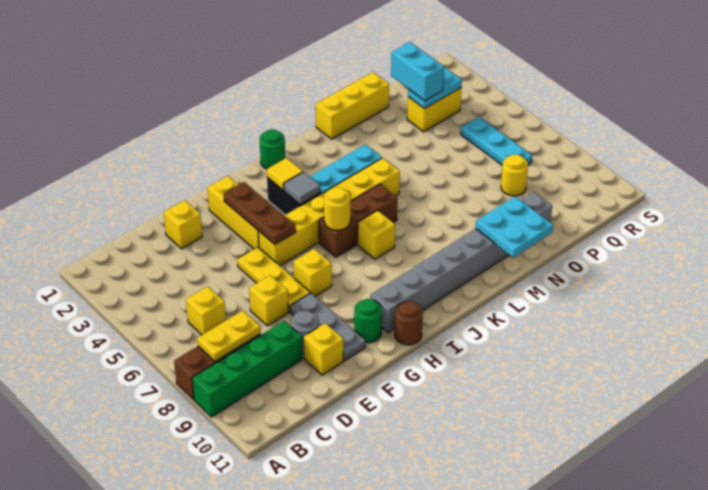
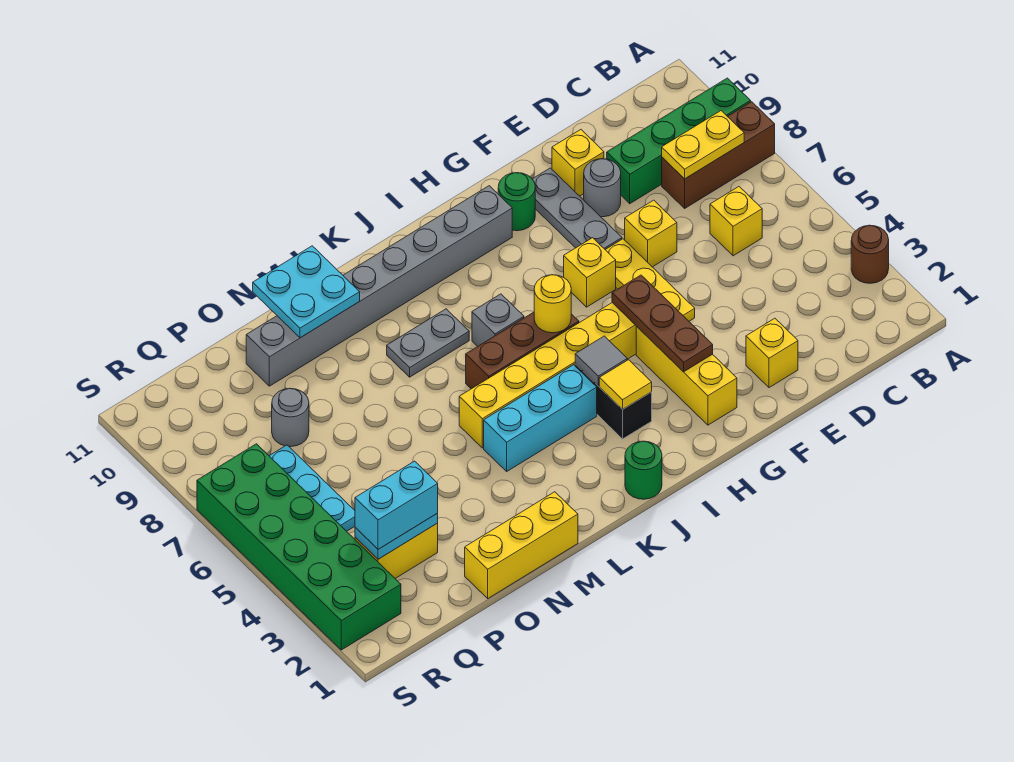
brown 1x1 round brick [395,301,423,345] -> brown 1x1 round brick moved to [851,225,889,283]
yellow 1x1 brick [358,210,395,259] -> grey 1x1 brick [472,294,524,347]
none -> grey 1x2 plate [387,309,469,377]
cyan 1x2 brick [391,42,444,101] -> cyan 1x2 brick turned to [355,461,438,549]
yellow 1x1 round brick [501,155,528,196] -> grey 1x1 round brick [272,389,309,446]
none -> green 2x6 brick [197,444,401,650]

